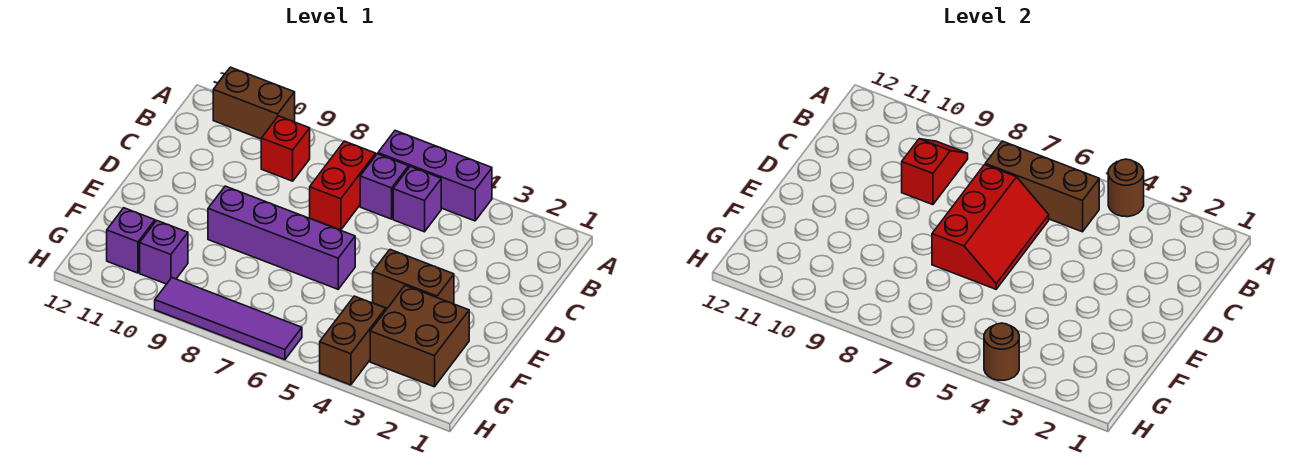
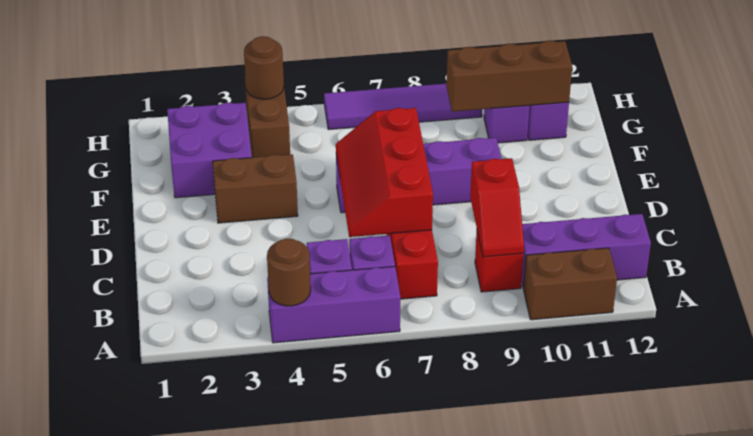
brown 1x3 brick [985,141,1099,232] -> brown 1x3 brick moved to [446,41,572,112]
none -> purple 1x3 brick [522,214,651,288]
brown 2x2 brick [370,286,469,387] -> purple 2x2 brick [167,103,252,198]

